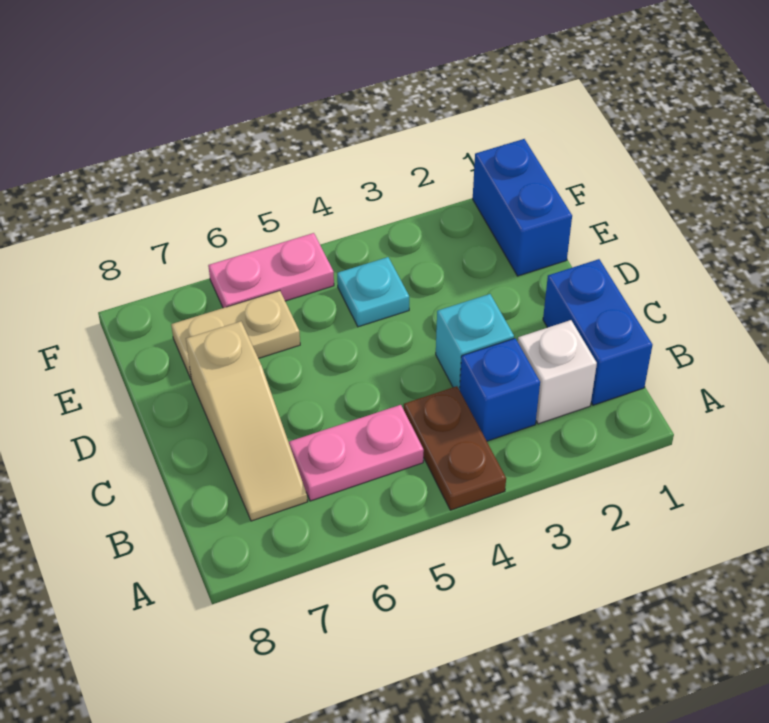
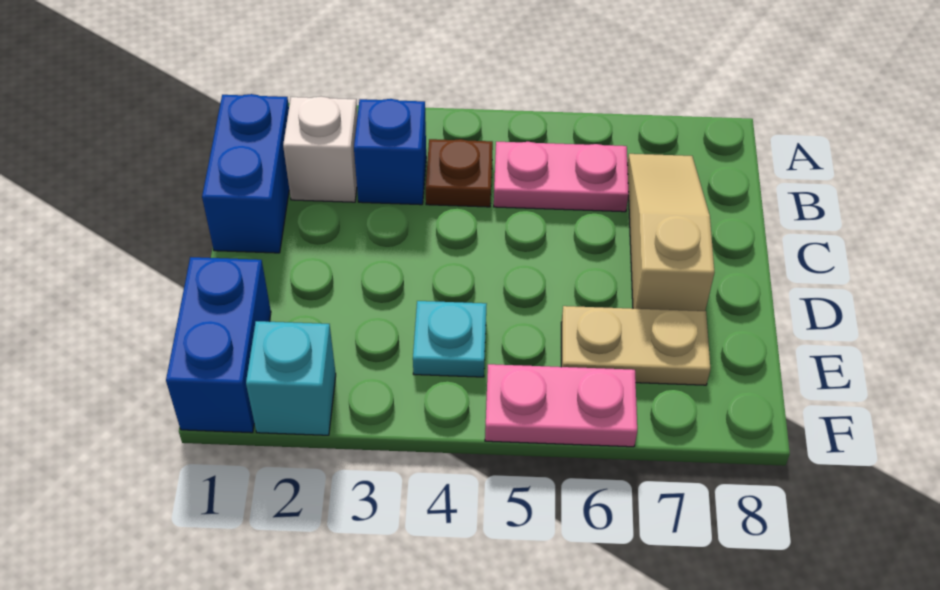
brown 1x2 plate [404,386,506,510] -> brown 1x1 plate [426,139,493,207]
cyan 1x1 brick [436,294,514,390] -> cyan 1x1 brick moved to [246,321,336,435]

